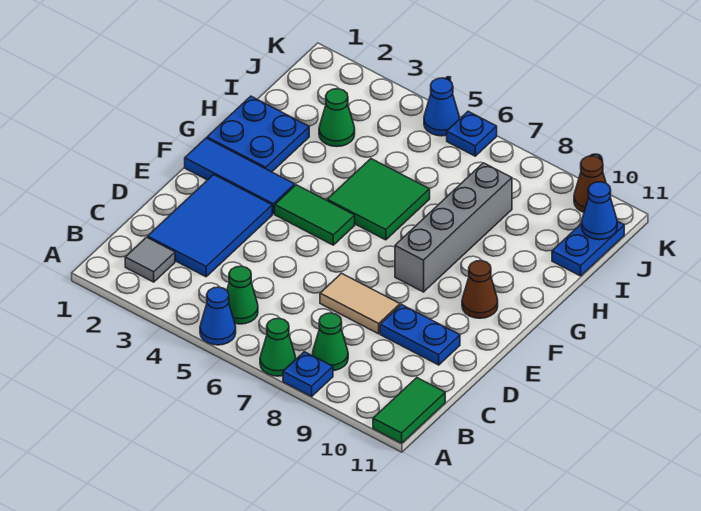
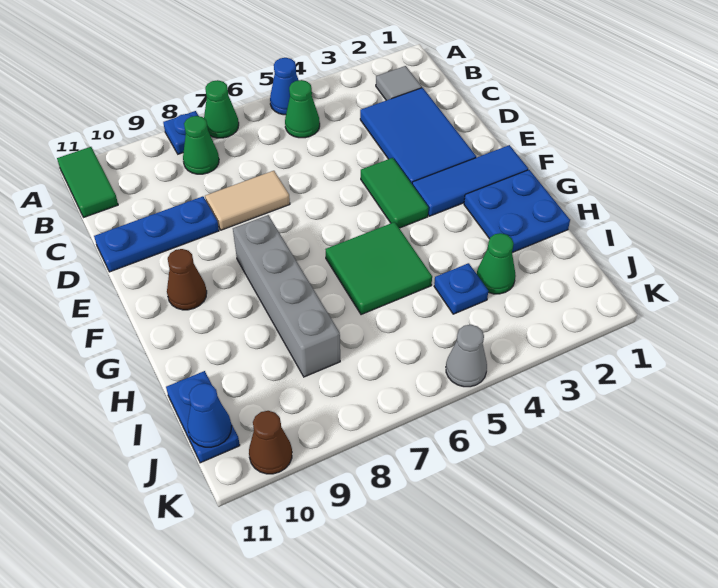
blue 1x2 plate [380,305,460,365] -> blue 1x3 plate [94,196,219,272]
green 1x2 tile [275,185,355,245] -> green 1x2 tile turned to [361,158,428,228]
blue 1x1 cone [424,78,459,136] -> grey 1x1 cone [446,325,487,387]
blue 1x1 plate [447,111,497,156] -> blue 1x1 plate moved to [434,263,488,314]

